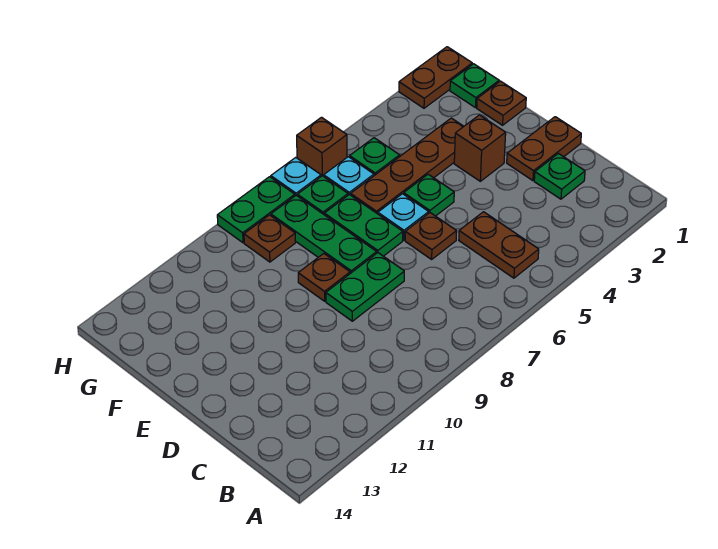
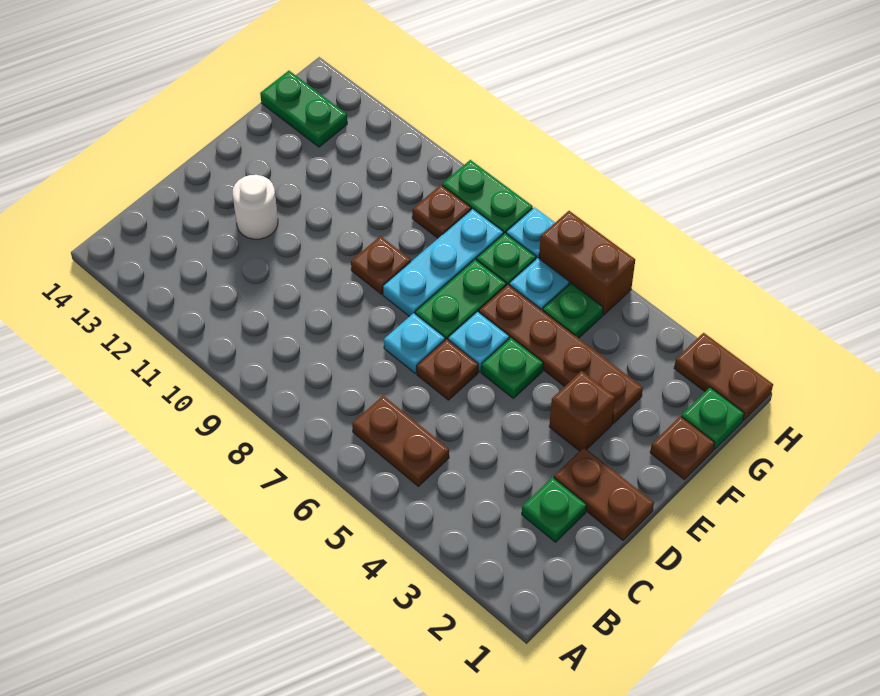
brown 1x2 plate [459,212,539,278] -> brown 1x2 plate turned to [352,396,449,486]
none -> cyan 1x1 plate [384,313,445,373]
green 1x2 plate [326,253,404,321] -> green 1x2 plate moved to [260,71,347,147]
none -> white 1x1 round brick [233,175,278,239]
green 1x3 plate [271,195,377,274] -> cyan 1x3 plate [383,209,503,317]
brown 1x1 brick [297,117,347,176] -> brown 1x2 brick [539,211,635,315]

